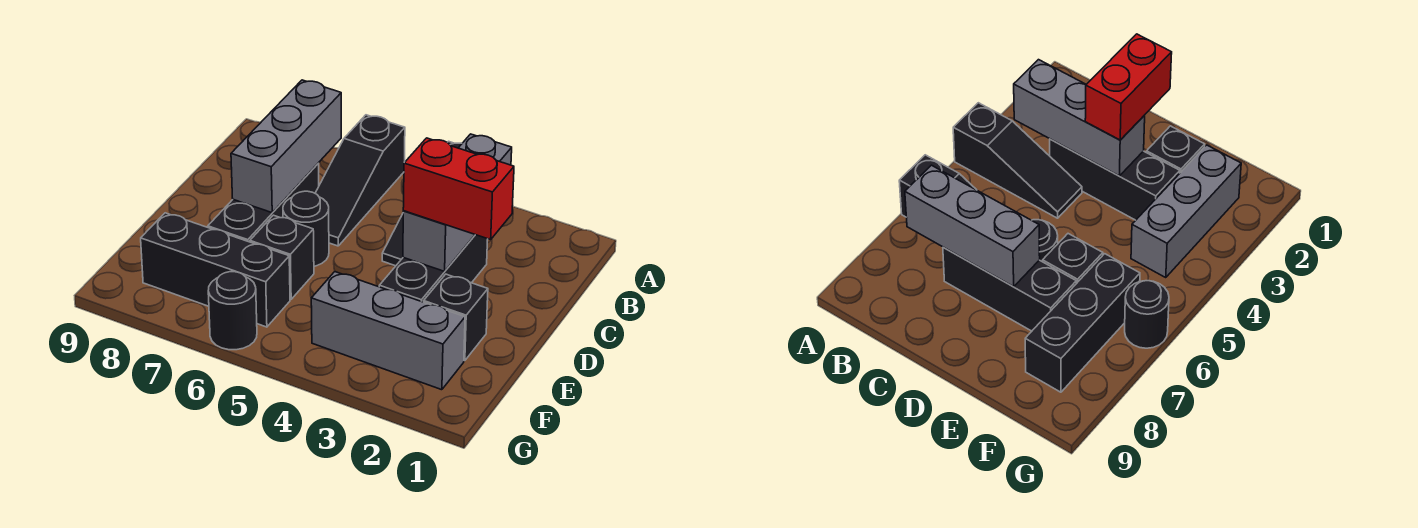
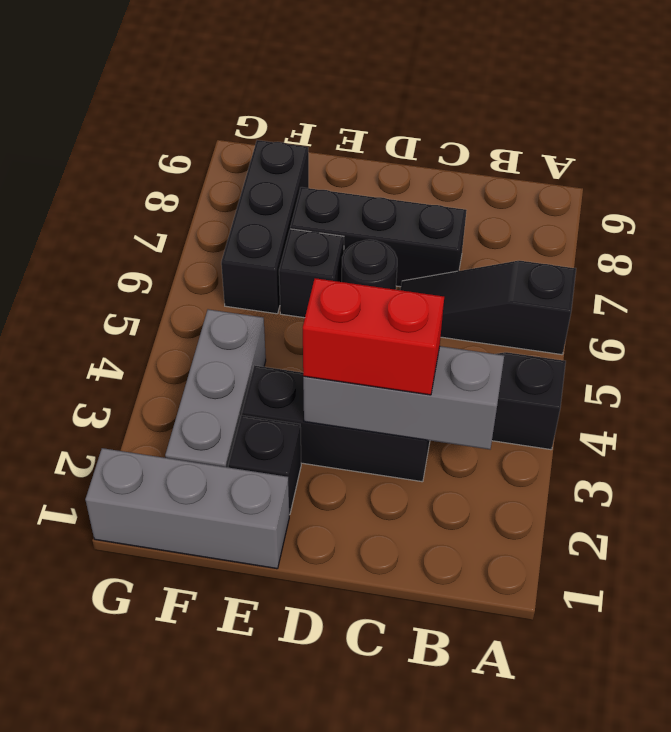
grey 1x3 brick [231,80,341,213] -> grey 1x3 brick moved to [85,448,289,569]
red 1x2 brick [403,138,514,240] -> red 1x2 brick turned to [303,278,444,395]
black 1x1 round brick [208,272,257,350] -> none

